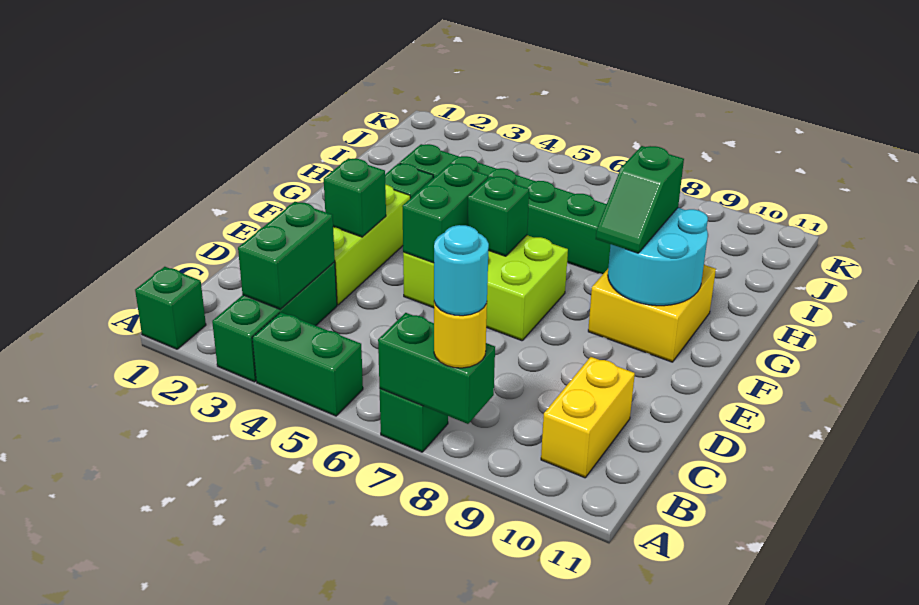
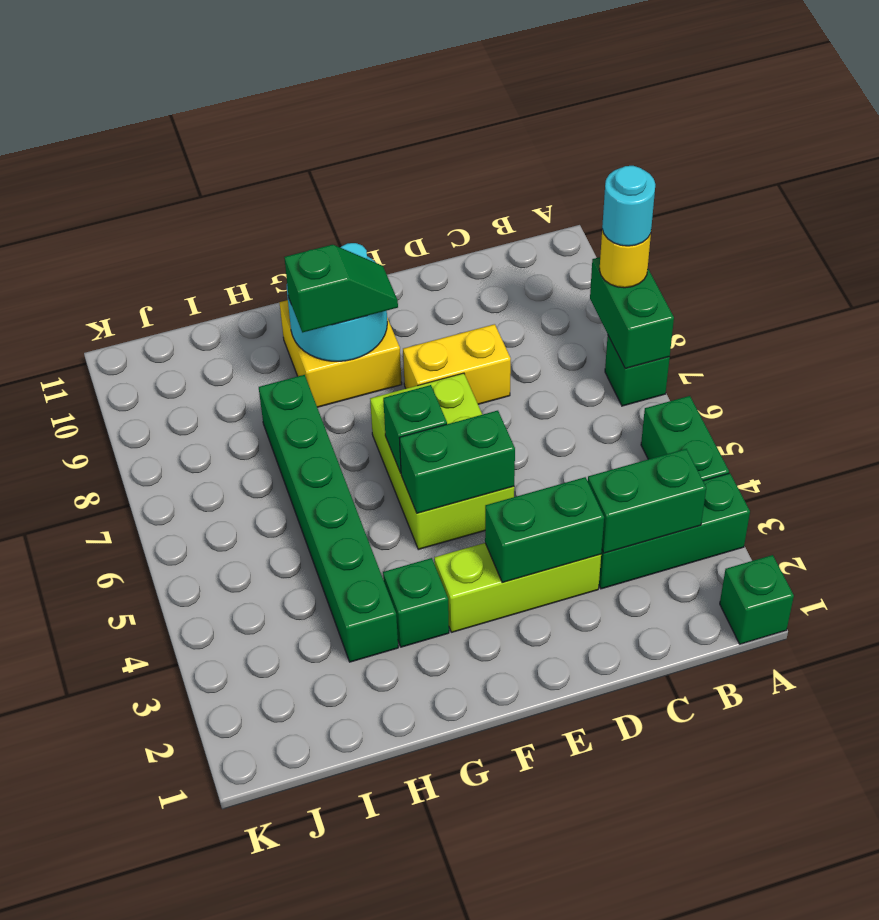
yellow 1x2 brick [541,357,635,478] -> yellow 1x2 brick moved to [403,324,511,404]
green 1x1 brick [324,158,386,237] -> green 1x2 brick [485,477,604,583]

